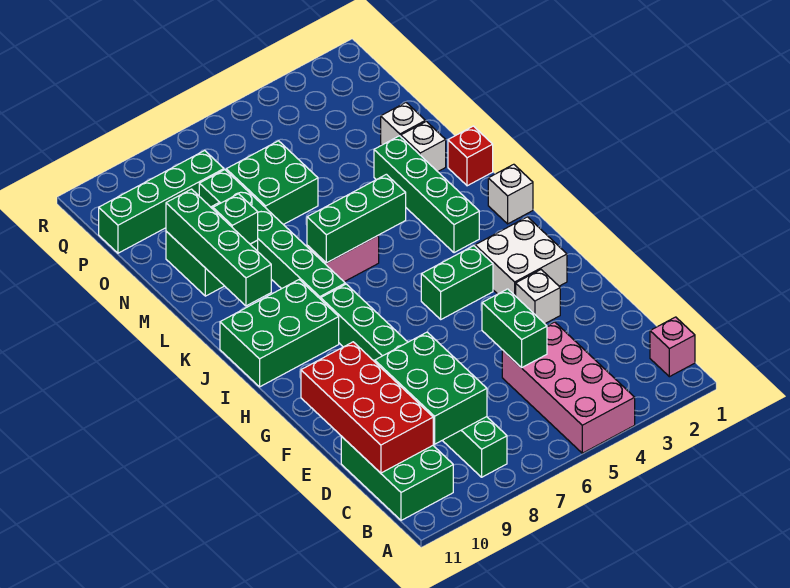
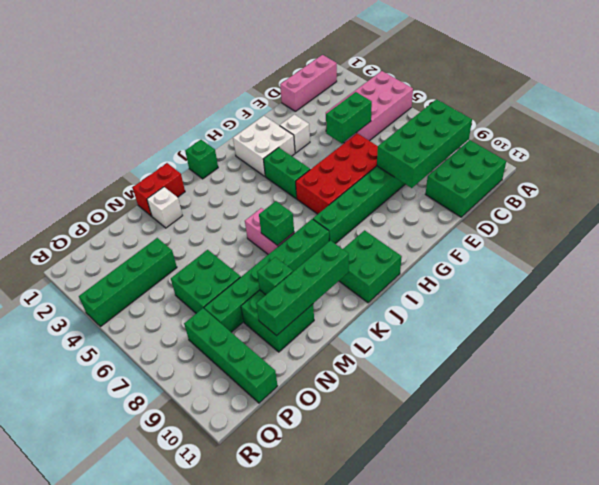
pink 1x1 brick [650,317,695,377] -> pink 1x3 brick [280,55,337,111]
green 2x3 brick [375,332,487,444] -> green 2x4 brick [377,99,472,188]
red 2x4 brick [301,342,433,473] -> red 2x4 brick moved to [296,133,378,214]
green 2x3 brick [220,280,339,387] -> green 2x2 brick [339,230,402,303]
white 1x1 brick [488,164,533,224] -> green 1x1 brick [185,140,218,179]
green 1x4 brick [374,136,479,253] -> green 1x4 brick moved to [79,238,177,327]
green 1x3 brick [307,174,406,263] -> green 1x1 brick [259,201,294,245]
red 1x1 brick [448,126,493,186] -> red 1x2 brick [133,163,185,216]
white 1x1 brick [381,103,425,145] -> none

